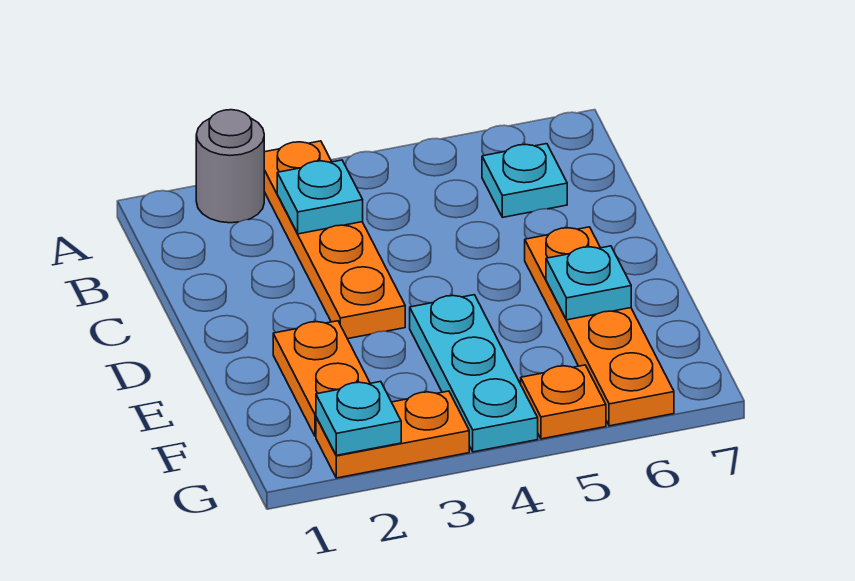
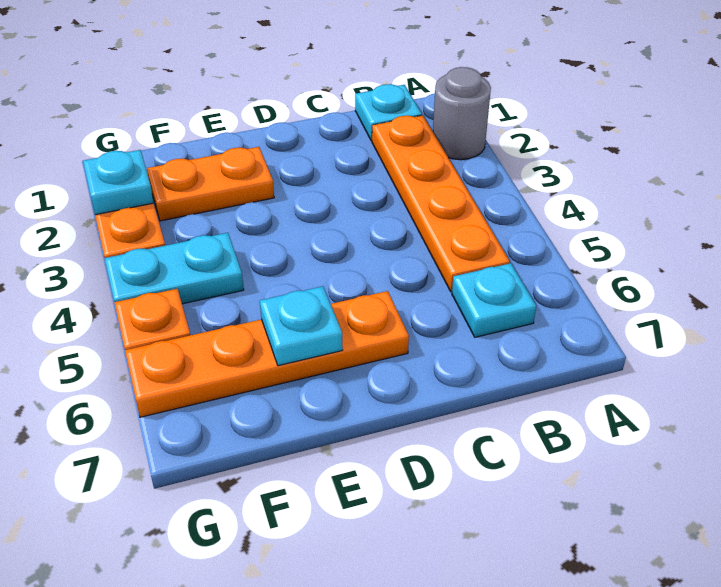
orange 1x4 plate [264,141,405,339] -> orange 1x4 plate turned to [372,116,510,292]
cyan 1x1 plate [277,160,363,234] -> cyan 1x1 plate moved to [355,84,422,141]
cyan 1x3 plate [410,295,538,452] -> cyan 1x2 plate [105,233,244,304]

